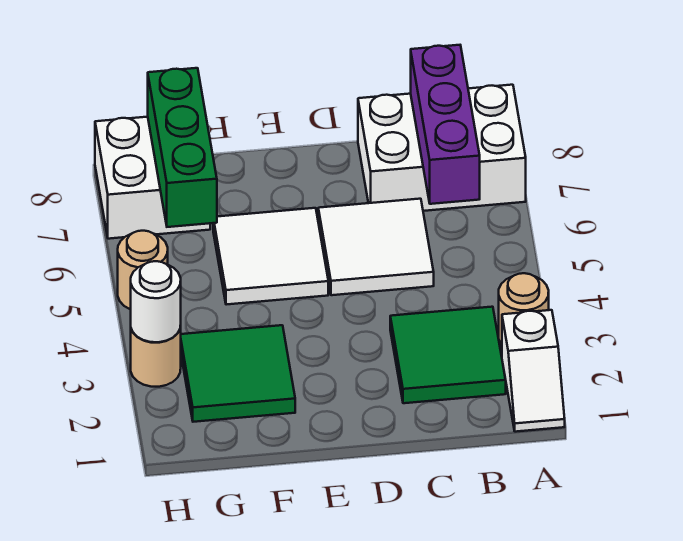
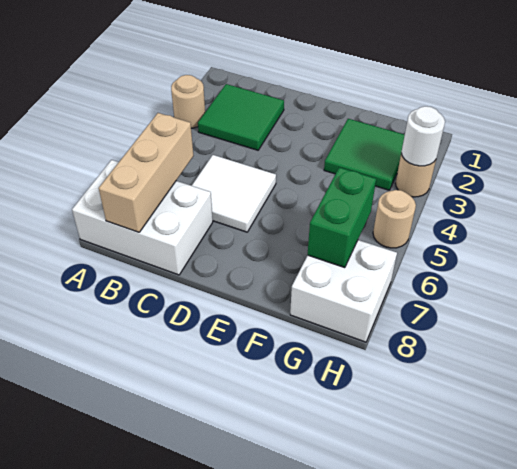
white 1x2 slope [502,310,565,432] -> none
purple 1x3 brick [411,45,480,204] -> tan 1x3 brick [99,113,193,232]
white 2x2 tile [213,208,328,305] -> none
green 1x3 brick [148,68,217,227] -> green 1x2 brick [308,167,376,268]

